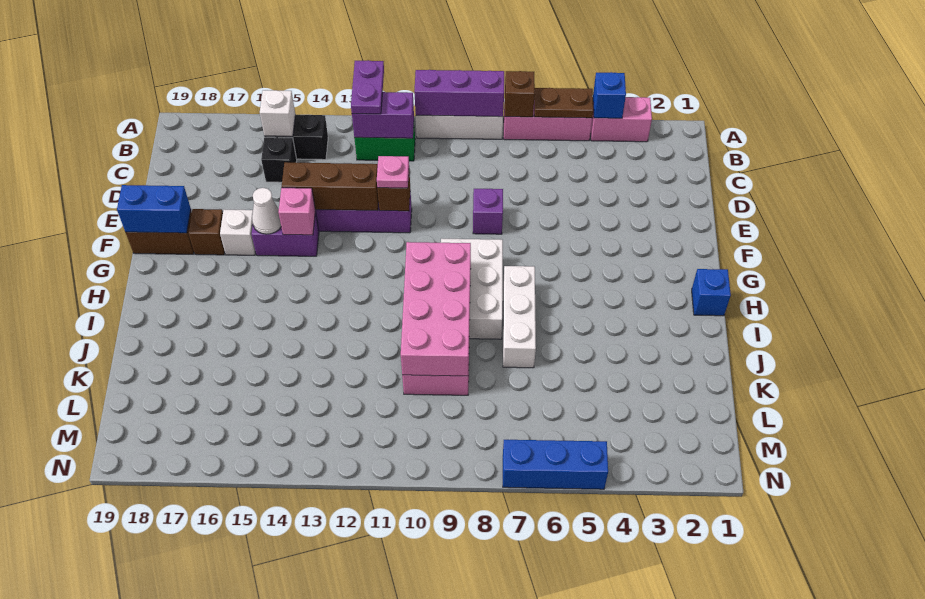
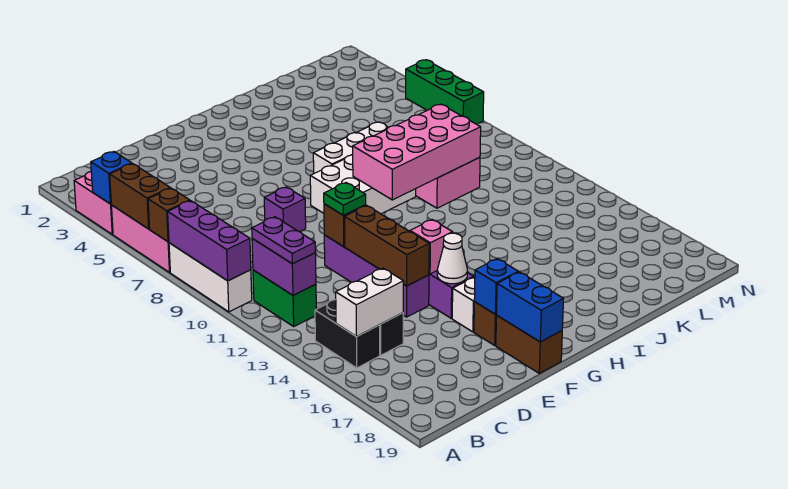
brown 1x2 plate [534,88,593,118] -> brown 1x2 brick [110,164,170,229]
purple 1x2 plate [351,60,384,114] -> purple 1x2 plate turned to [252,217,315,264]
white 1x1 brick [260,90,295,136] -> white 1x2 brick [336,268,404,337]
pink 1x1 plate [377,156,409,188] -> green 1x1 plate [324,183,366,215]
blue 1x1 brick [692,269,731,316] -> blue 1x1 brick moved to [474,259,518,314]
blue 1x3 brick [503,440,608,489] -> green 1x3 brick [406,60,484,124]

